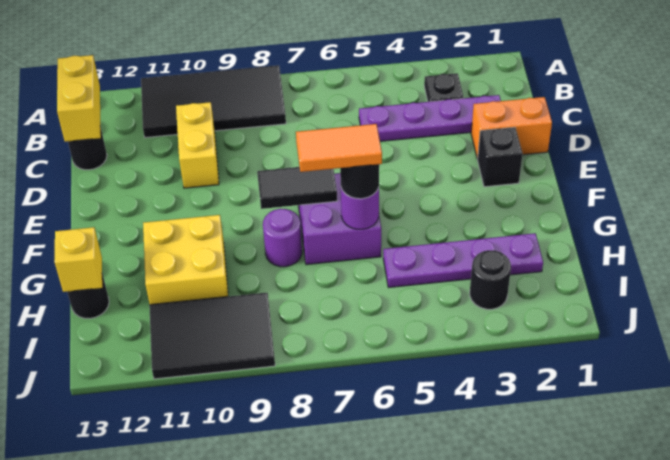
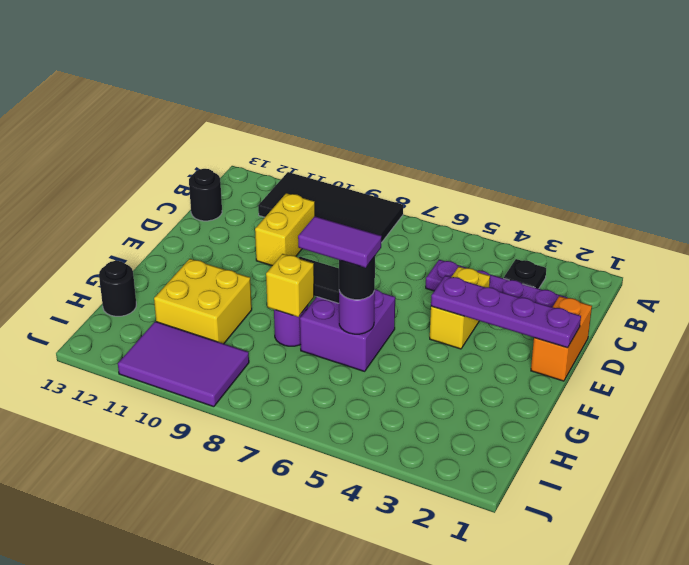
yellow 1x2 brick [57,55,101,142] -> yellow 1x2 brick moved to [430,267,490,349]
orange 1x2 brick [471,97,552,159] -> orange 1x2 brick turned to [531,296,592,381]
black 1x1 brick [478,127,523,187] -> none
orange 1x2 tile [296,124,382,172] -> purple 1x2 tile [298,216,382,268]
purple 1x4 plate [383,233,543,287] -> purple 1x4 plate moved to [431,276,581,348]
yellow 1x1 brick [54,227,102,292] -> yellow 1x1 brick moved to [266,254,314,317]
black 1x1 round brick [470,250,511,309] -> none
black 2x3 tile [149,293,275,379] -> purple 2x3 tile [118,321,249,407]

